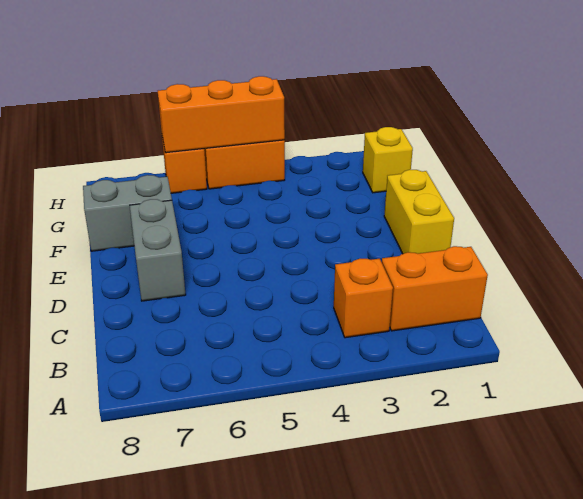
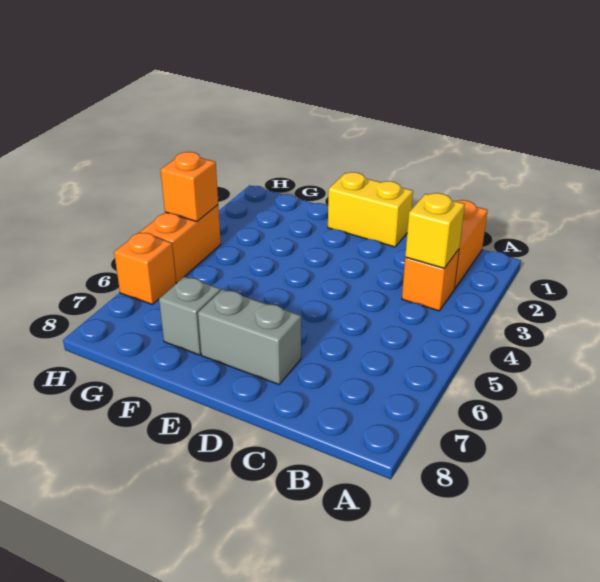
grey 1x2 brick [83,175,172,251] -> grey 1x1 brick [159,277,221,355]
yellow 1x1 brick [363,127,413,193] -> yellow 1x1 brick moved to [405,193,465,268]
orange 1x3 brick [158,76,285,153] -> orange 1x1 brick [160,152,218,222]

